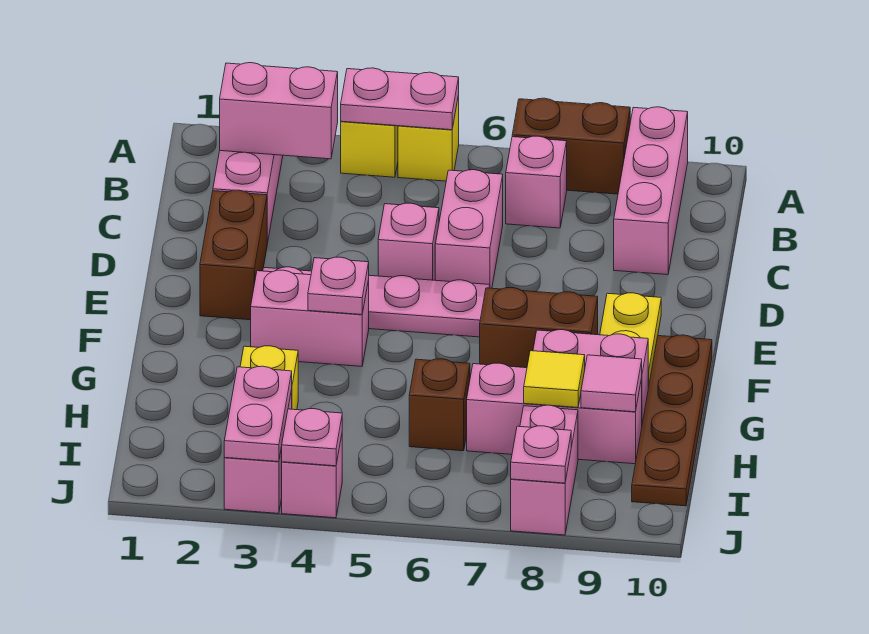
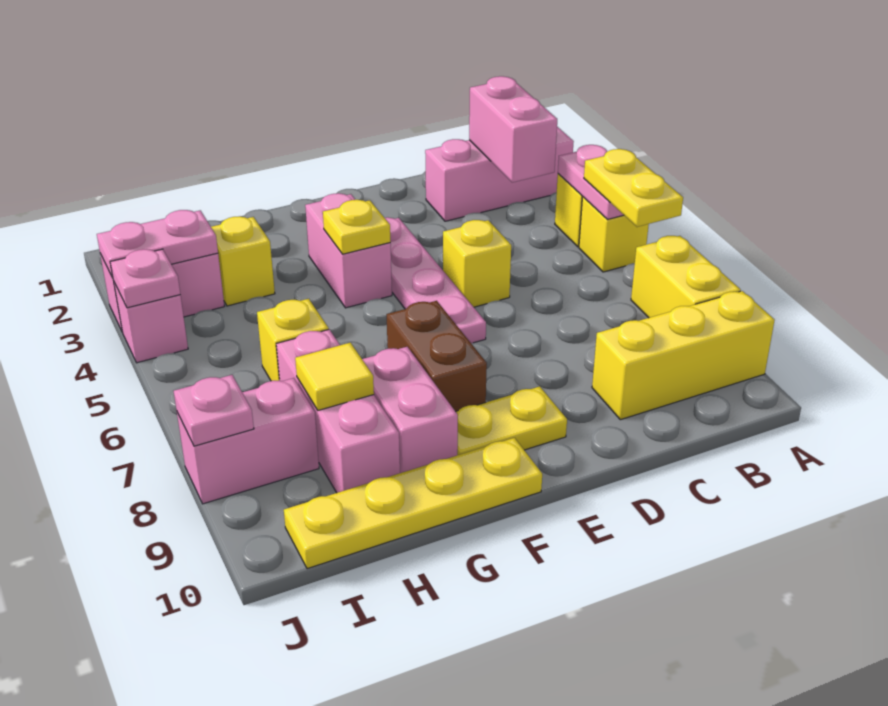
none -> yellow 1x2 plate [584,149,683,227]
brown 1x2 brick [512,98,630,194] -> yellow 1x2 brick [631,236,741,318]
pink 1x3 brick [614,107,688,275] -> yellow 1x3 brick [592,291,775,420]
pink 1x1 brick [506,136,567,228] -> none
pink 1x2 brick [435,170,503,288] -> none
brown 1x2 brick [200,190,267,320] -> none
pink 1x1 brick [378,203,439,280] -> yellow 1x1 brick [443,220,511,307]
pink 1x1 plate [308,257,369,315] -> yellow 1x1 plate [323,200,390,254]
brown 1x4 plate [632,335,712,506] -> yellow 1x4 plate [284,438,542,569]
brown 1x1 brick [409,359,470,451] -> yellow 1x1 brick [257,299,329,381]
pink 1x1 tile [581,355,642,412] -> none

